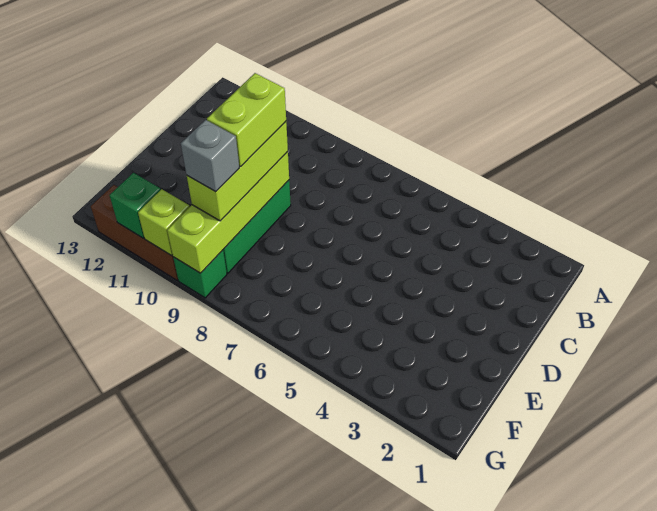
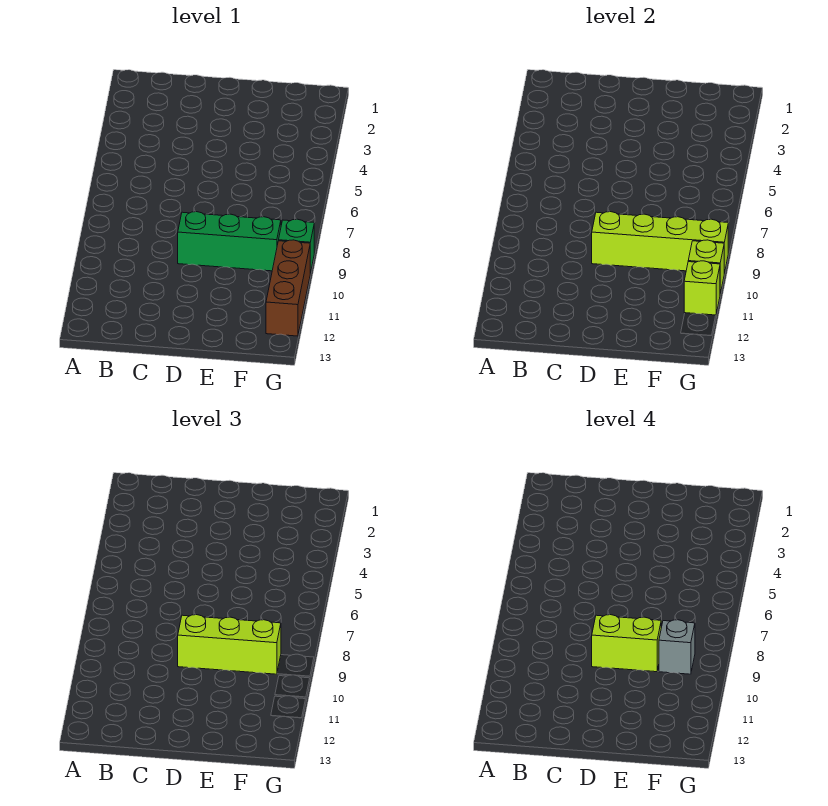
green 1x1 brick [110,173,161,238] -> lime 1x1 brick [684,261,720,315]

